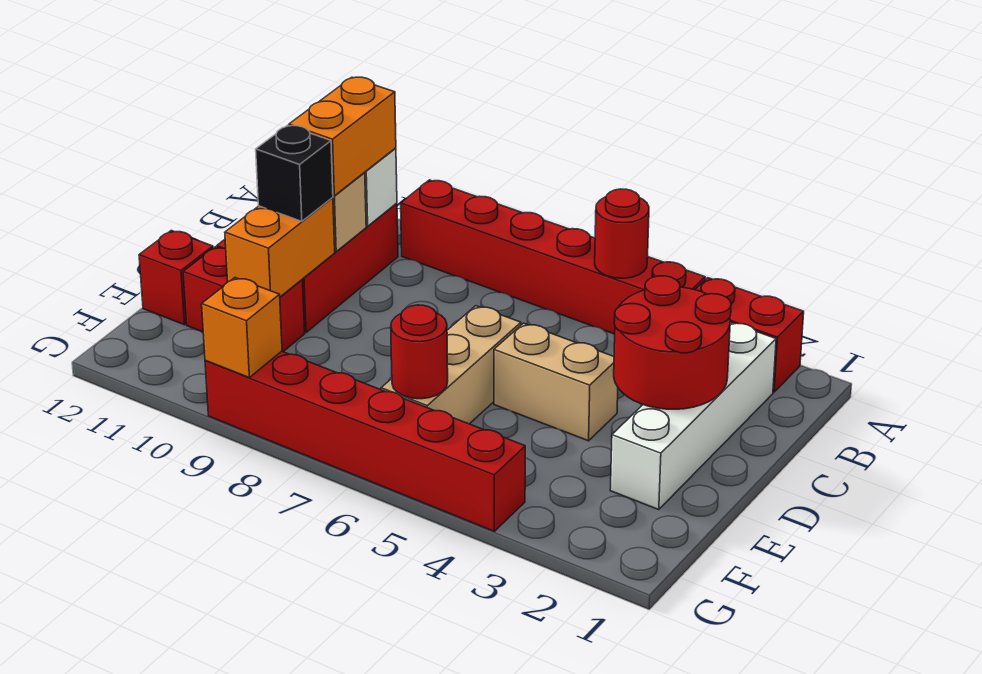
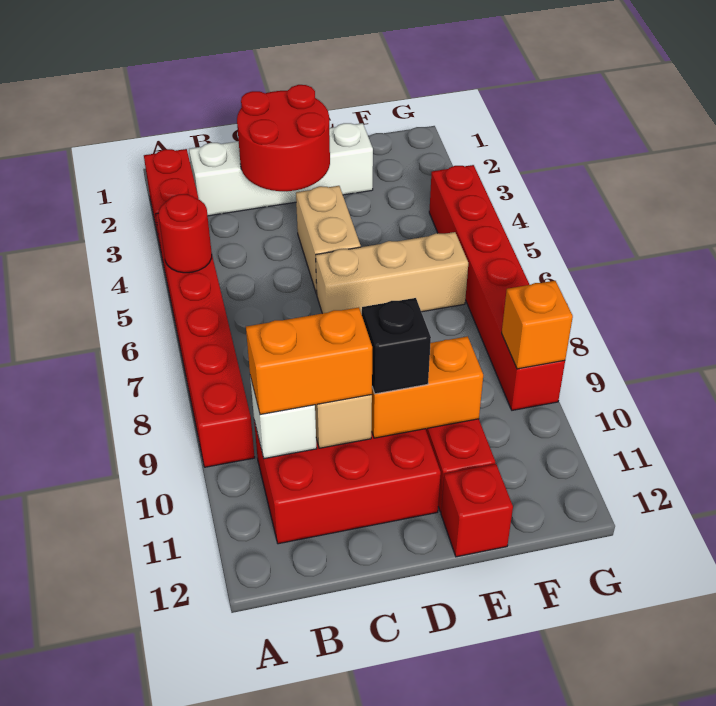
red 1x1 round brick [391,305,448,399] -> none

